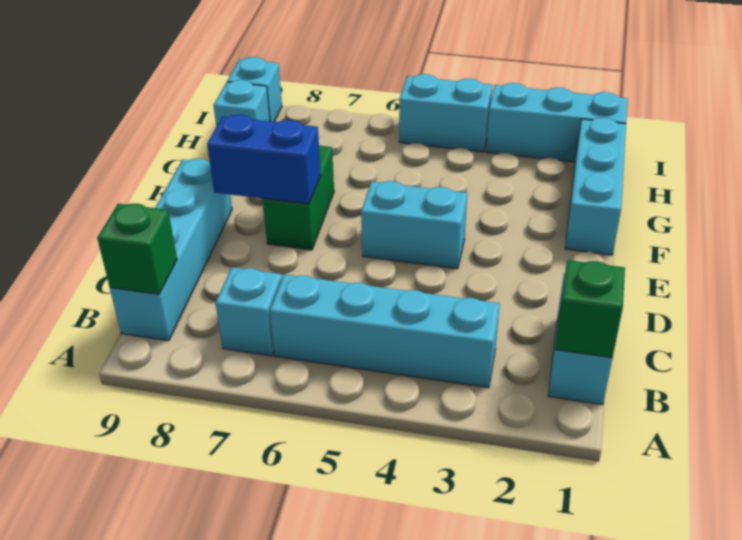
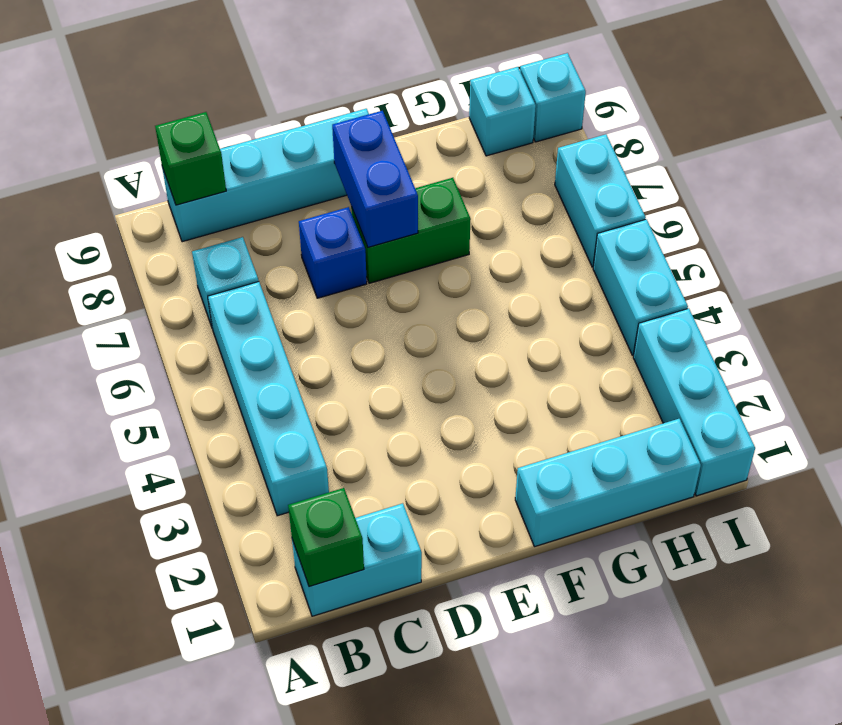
none -> blue 1x1 brick [299,207,367,298]
cyan 1x2 brick [361,181,467,269] -> cyan 1x2 brick moved to [555,134,646,267]

